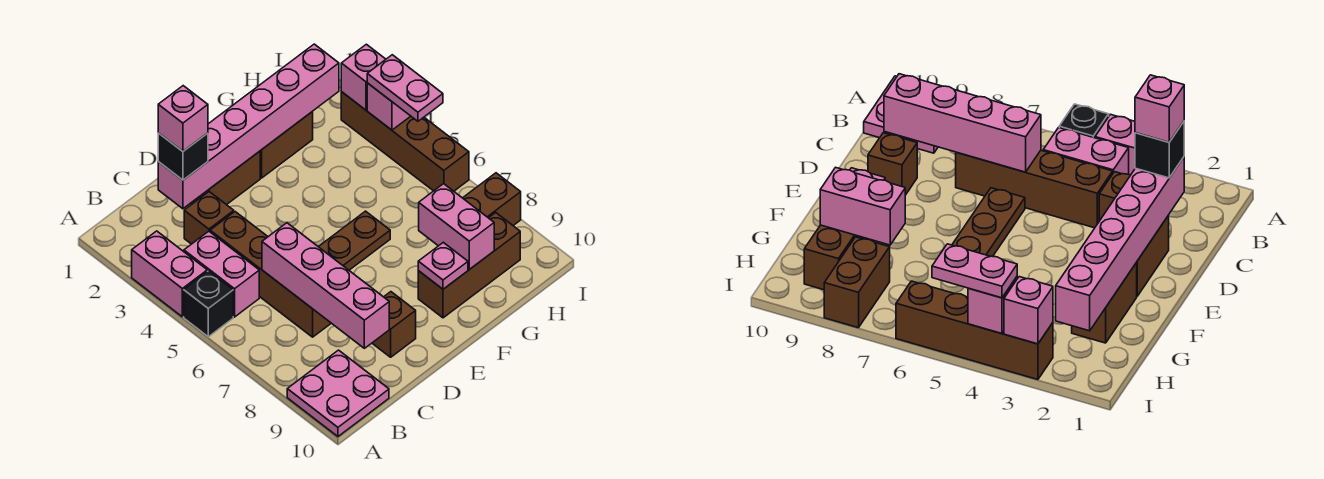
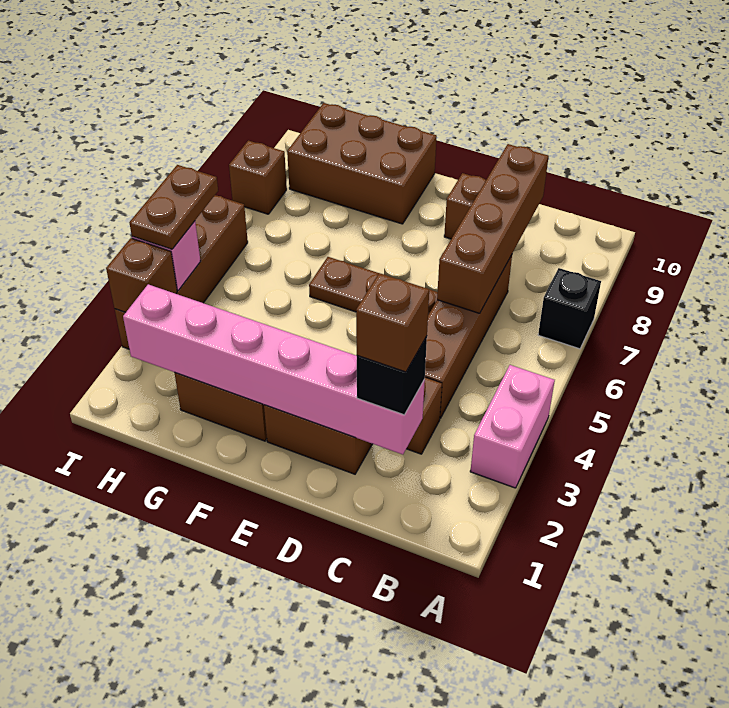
black 1x1 brick [184,271,233,337] -> black 1x1 brick moved to [538,268,601,349]
pink 2x2 plate [287,350,389,436] -> none
pink 1x2 brick [184,231,259,317] -> none
pink 1x1 brick [158,86,208,151] -> brown 1x1 brick [356,273,429,372]
pink 1x4 brick [262,223,389,348] -> brown 1x4 brick [437,144,549,313]
brown 1x3 brick [418,213,520,318] -> brown 2x3 brick [287,103,437,224]
pink 1x1 plate [418,242,468,289] -> none
pink 1x2 brick [419,184,494,270] -> none
brown 1x2 brick [463,173,521,225] -> brown 1x1 brick [229,141,287,214]
pink 1x1 brick [341,44,386,110] -> brown 1x1 brick [106,238,177,313]
pink 1x2 plate [367,55,443,121] -> brown 1x2 plate [129,165,218,249]

